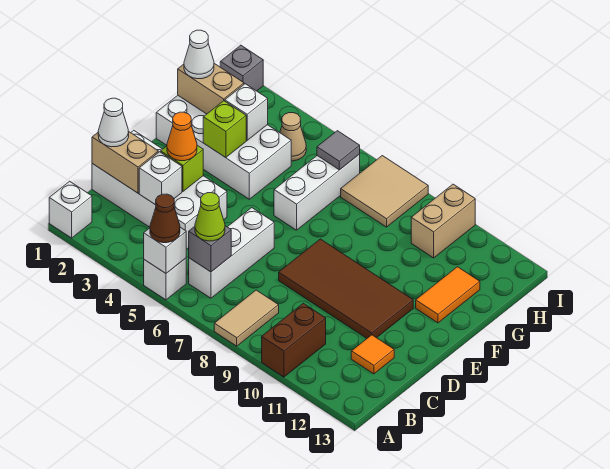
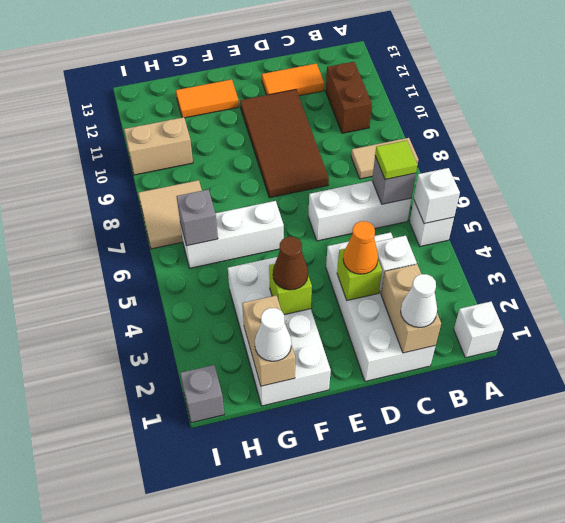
brown 1x1 cone [150,194,180,243] -> brown 1x1 cone moved to [273,237,308,290]
brown 1x2 brick [262,303,326,377] -> brown 1x2 brick turned to [326,62,372,133]
lime 1x1 cone [195,193,225,241] -> lime 1x1 tile [375,140,417,179]
orange 1x1 tile [351,335,394,374] -> orange 1x2 tile [262,64,324,96]
white 1x1 brick [225,84,268,140] -> none
tan 1x1 cone [280,113,306,161] -> none
grey 1x1 tile [317,131,360,170] -> grey 1x1 brick [176,190,218,246]

